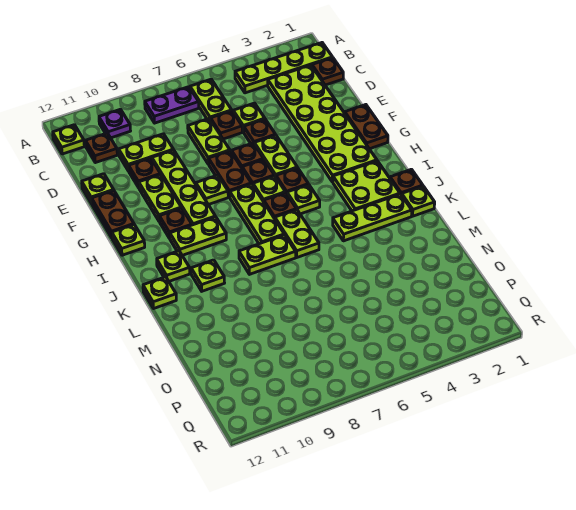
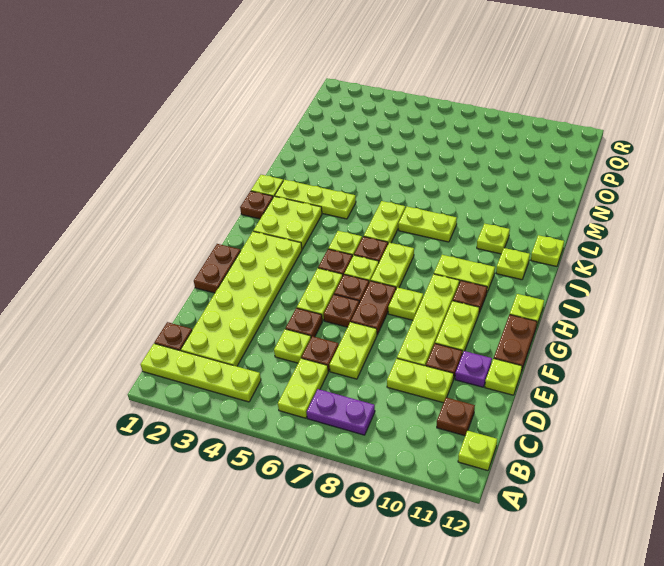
purple 1x1 plate [99,109,130,138] -> purple 1x1 plate moved to [455,351,492,387]
lime 1x3 plate [230,184,284,244] -> lime 1x2 plate [371,243,414,289]

